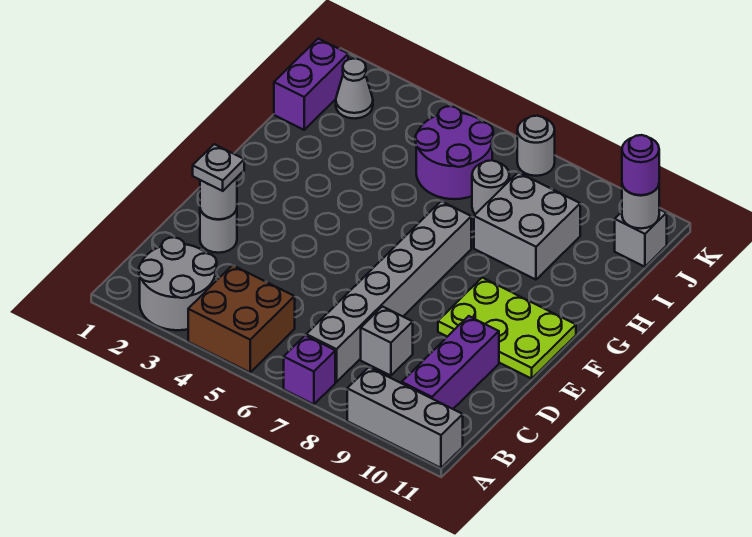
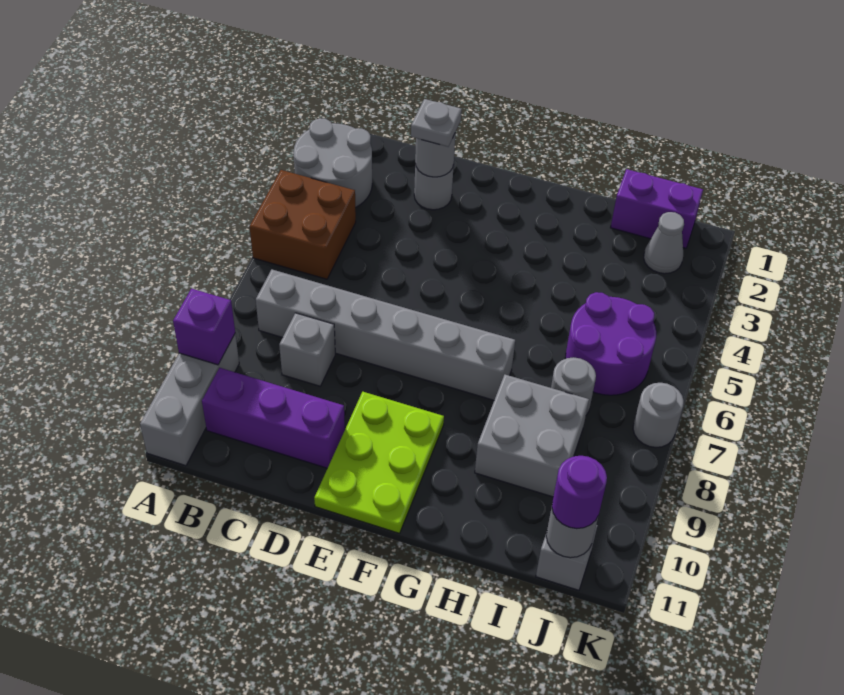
purple 1x1 brick [284,335,335,404] -> purple 1x1 brick moved to [173,289,235,365]

